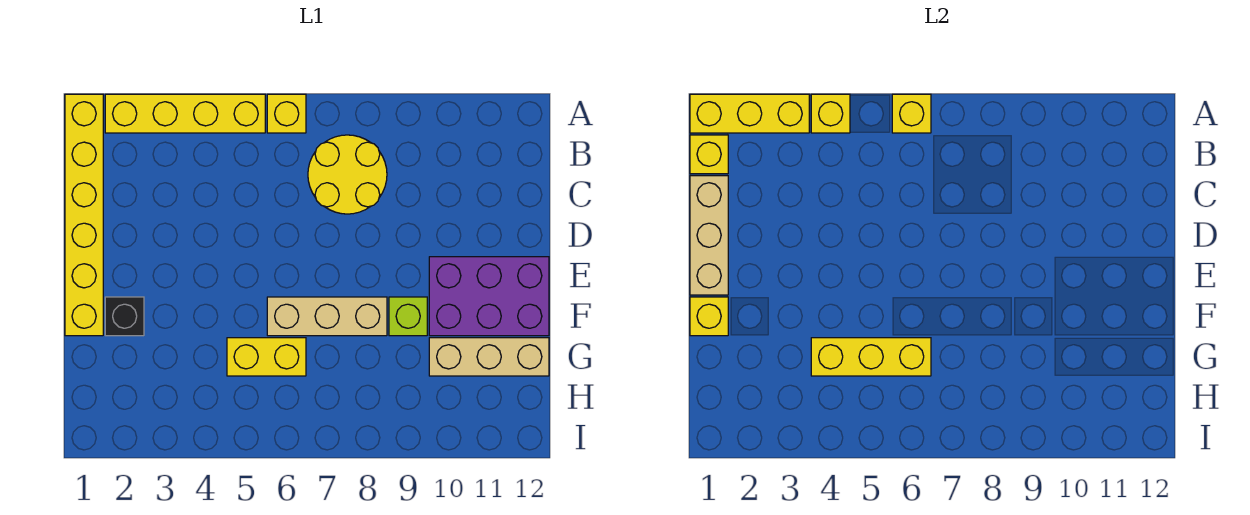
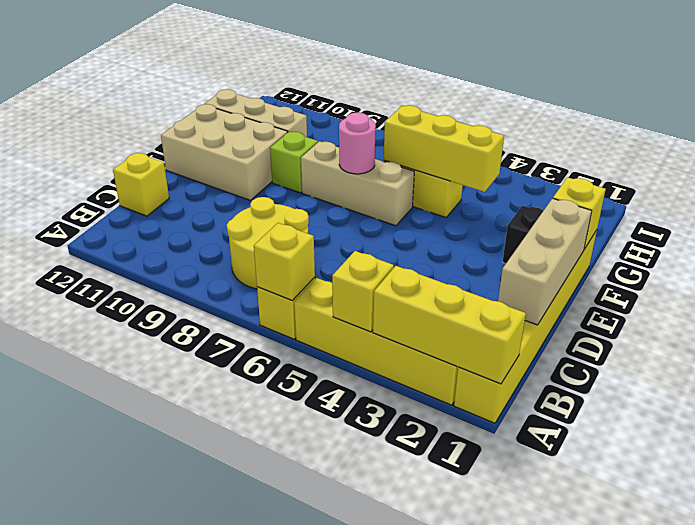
yellow 1x1 brick [690,135,728,174] -> yellow 1x1 brick moved to [113,153,169,216]
purple 2x3 brick [429,257,549,336] -> tan 2x3 brick [161,104,288,200]
none -> pink 1x1 round brick [339,113,376,174]

